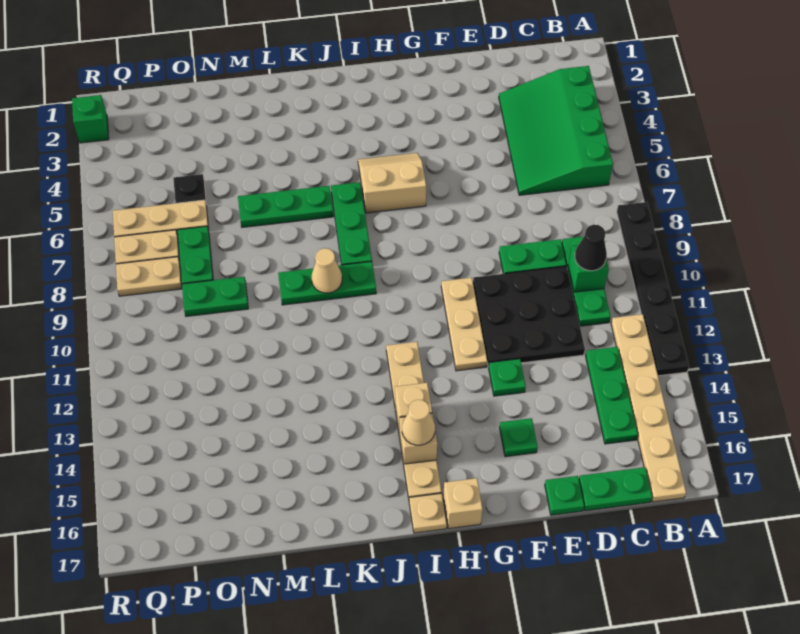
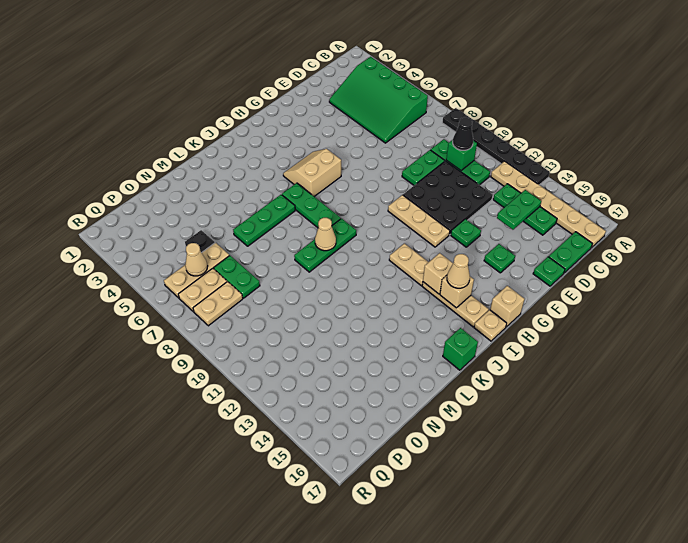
green 1x2 plate [182,277,248,316] -> green 1x2 plate moved to [497,190,541,230]
none -> tan 1x1 cone [185,243,208,276]
green 1x1 brick [72,95,109,143] -> green 1x1 brick moved to [443,328,478,370]

